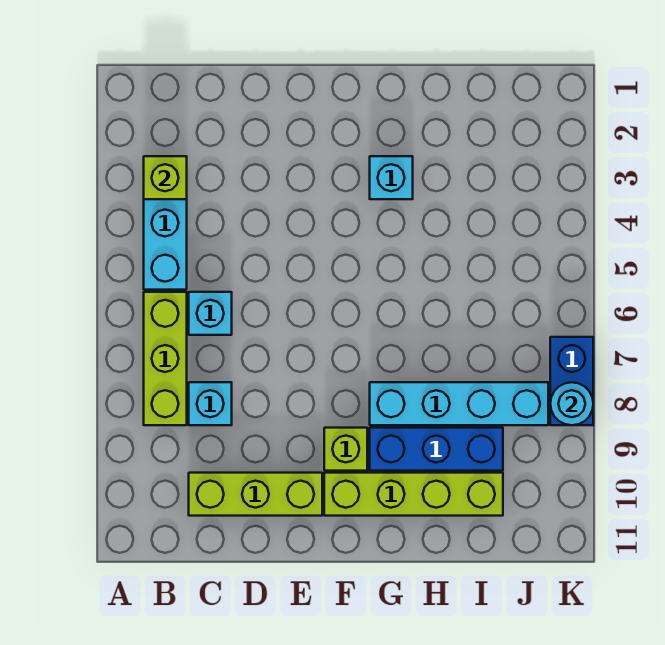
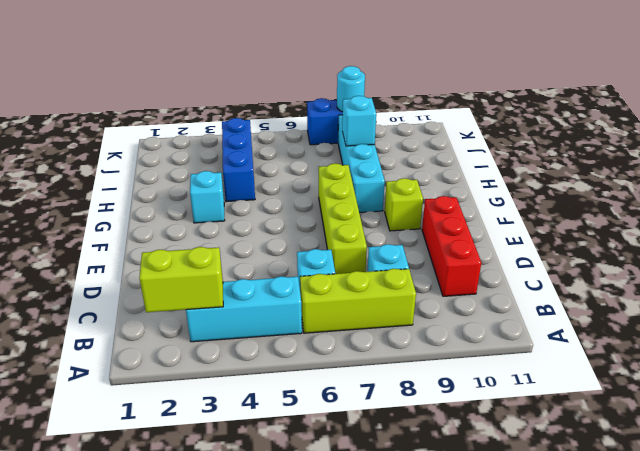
lime 1x1 brick [144,156,187,199] -> lime 1x2 brick [139,247,223,312]
lime 1x3 brick [189,473,322,516] -> red 1x3 brick [422,196,481,296]
lime 1x4 brick [324,473,503,516] -> lime 1x4 brick moved to [319,163,367,274]
blue 1x3 brick [370,428,503,471] -> blue 1x3 brick moved to [222,118,255,202]
none -> cyan 1x1 brick [342,96,376,146]

